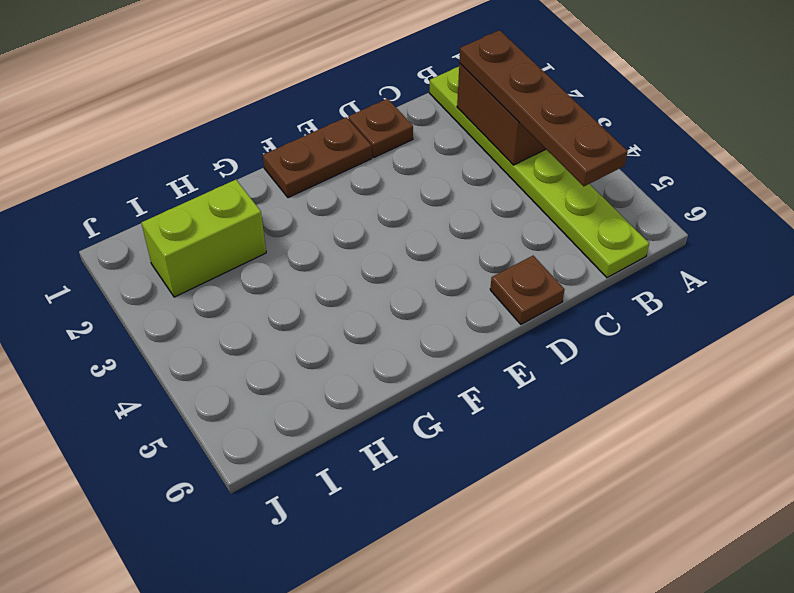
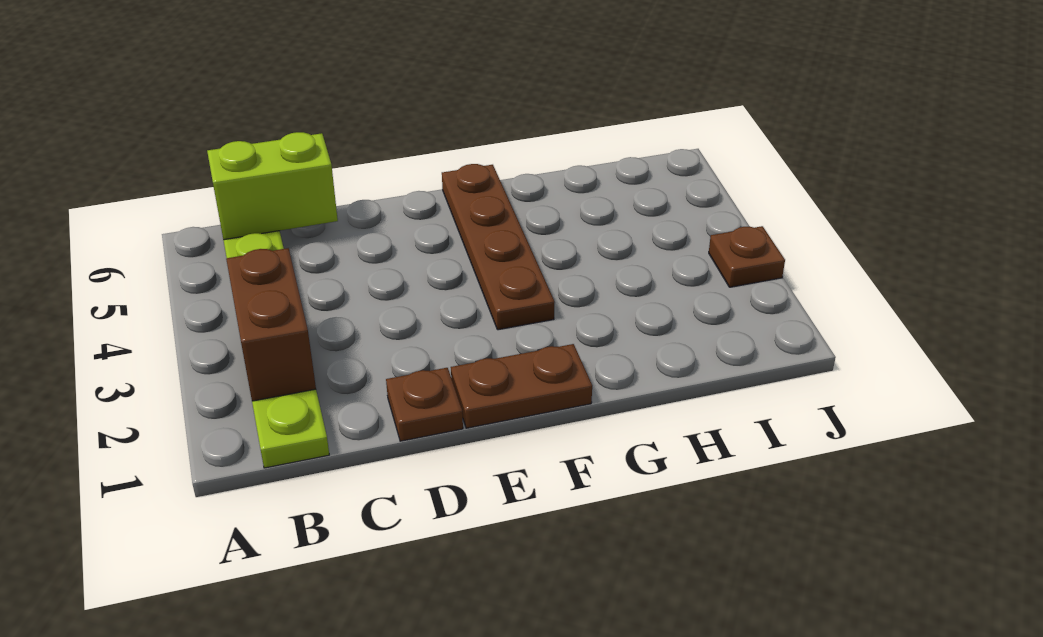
brown 1x4 plate [459,30,628,186] -> brown 1x4 plate moved to [442,164,555,330]
brown 1x1 plate [490,256,565,324] -> brown 1x1 plate moved to [709,226,785,287]
lime 1x2 brick [141,180,266,297] -> lime 1x2 brick moved to [207,132,338,240]

